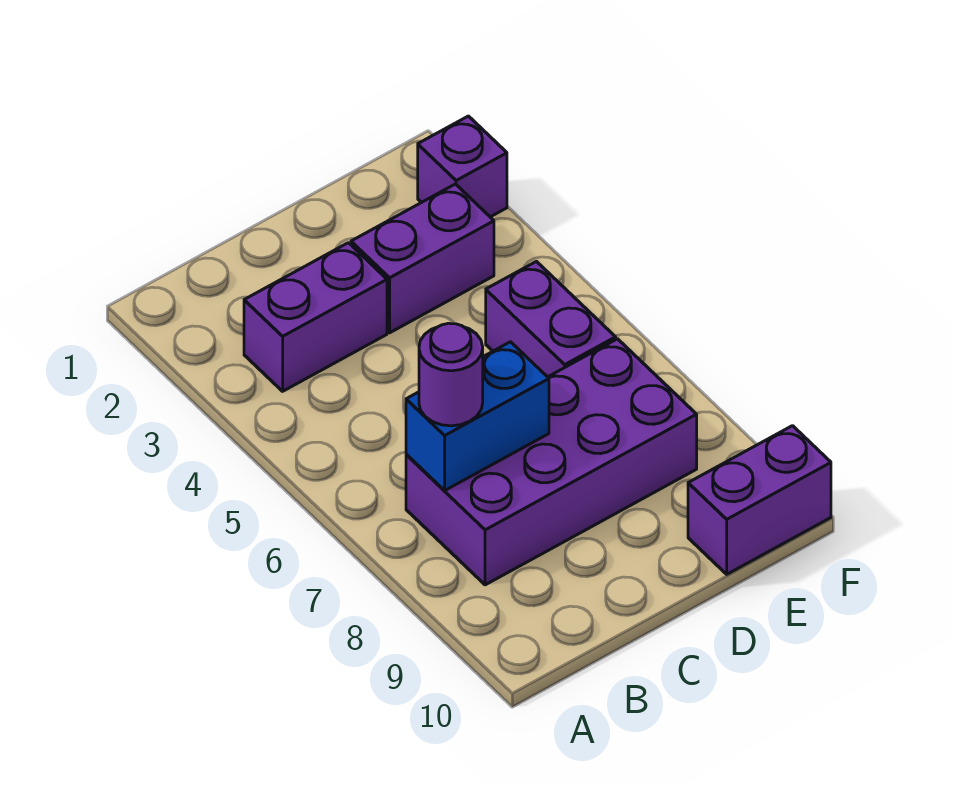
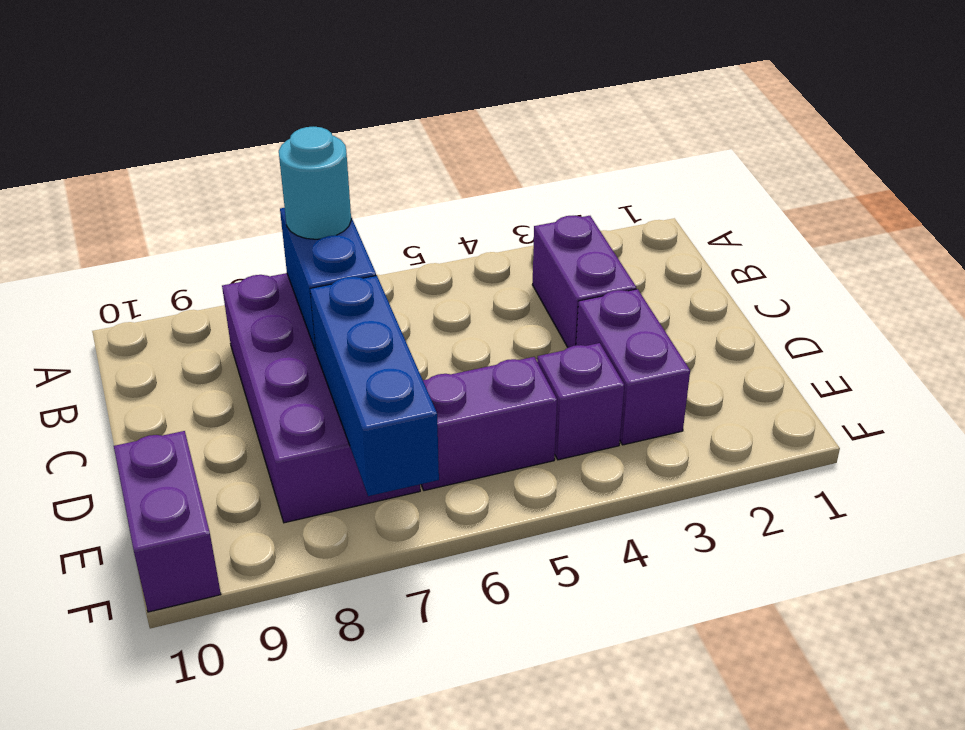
purple 1x1 round brick [419,323,483,426] -> cyan 1x1 round brick [279,127,351,239]
none -> blue 1x3 brick [310,276,439,496]
purple 1x1 brick [418,116,507,217] -> purple 1x1 brick moved to [537,343,624,460]

